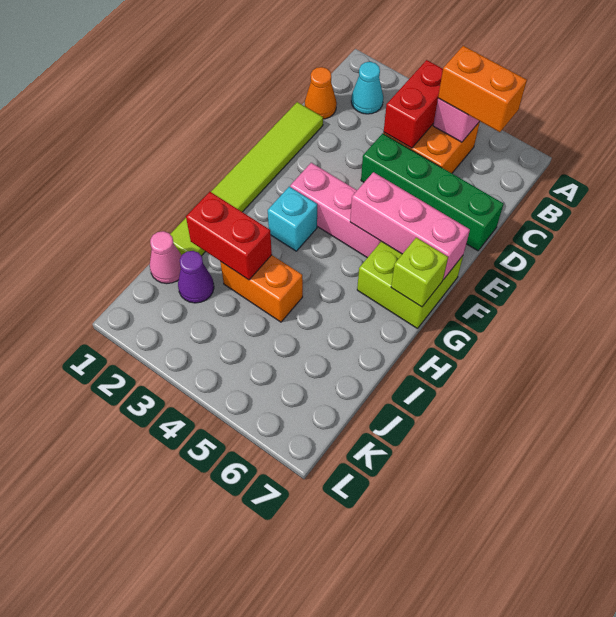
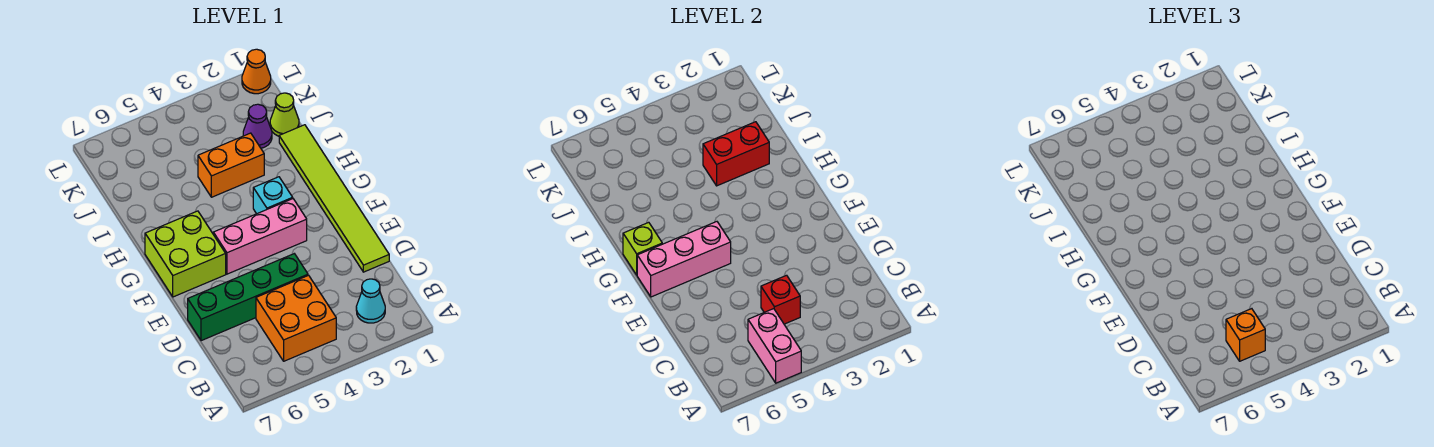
red 1x2 brick [384,60,443,148] -> red 1x1 brick [761,275,800,324]
orange 1x2 brick [438,46,527,132] -> orange 1x1 brick [1226,309,1265,361]
orange 1x1 cone [305,67,337,119] -> orange 1x1 cone moved to [242,49,271,94]
pink 1x1 cone [150,231,182,284] -> lime 1x1 cone [270,93,299,136]

